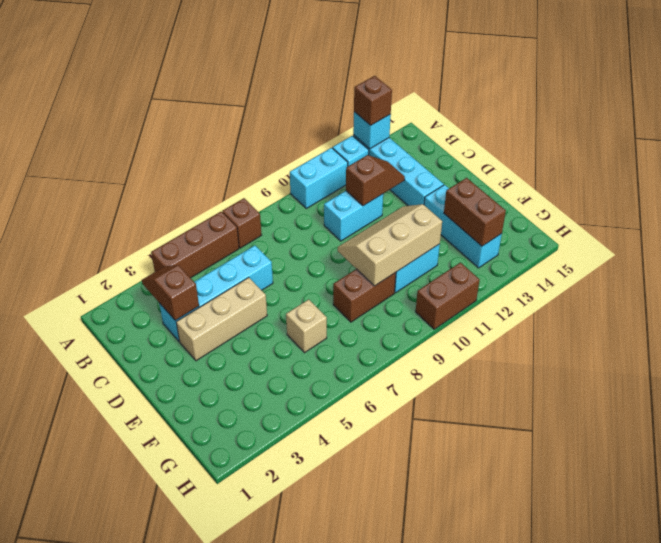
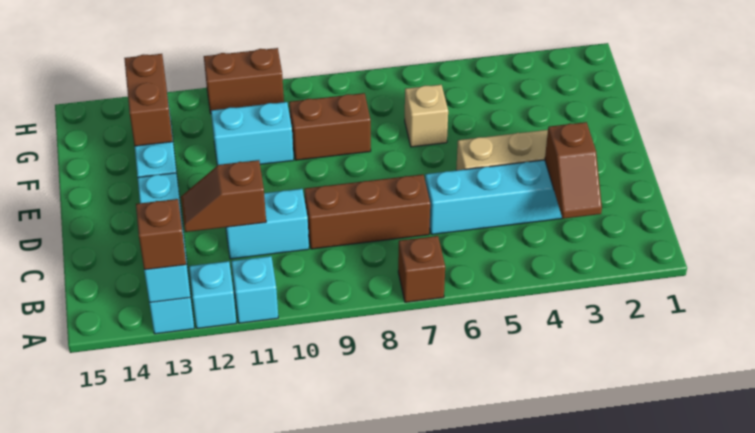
brown 1x3 brick [151,212,239,278] -> brown 1x3 brick moved to [305,174,430,249]
cyan 1x2 brick [290,148,348,208] -> cyan 1x1 brick [231,256,278,323]
tan 2x3 slope [338,204,442,286] -> none

